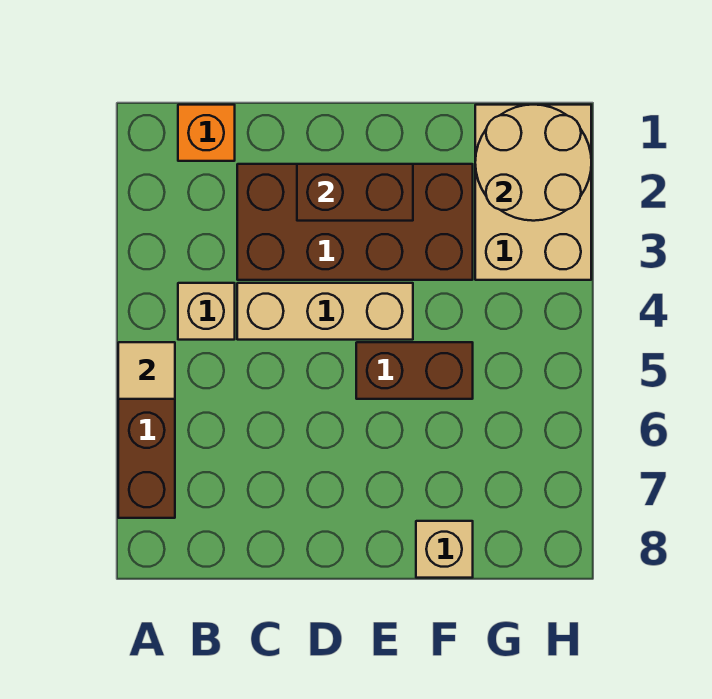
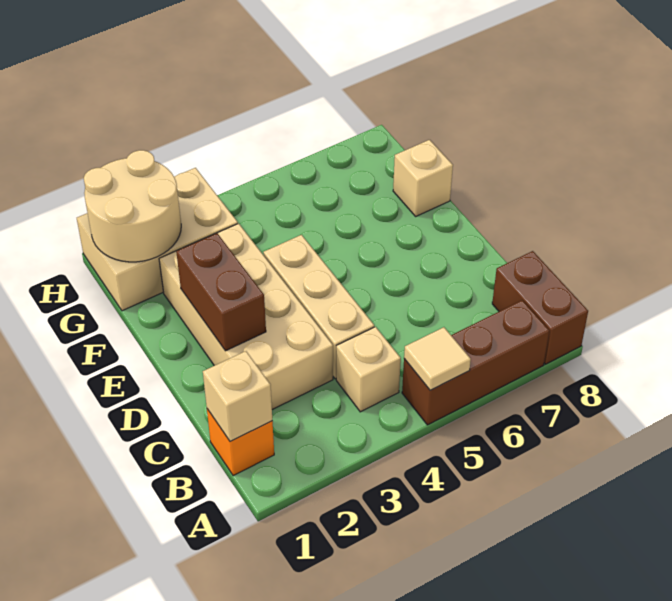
none -> tan 1x1 brick [203,351,272,442]
brown 2x4 brick [237,164,473,280] -> tan 2x4 brick [159,223,333,410]
brown 1x2 brick [356,342,473,399] -> brown 1x2 brick moved to [492,251,588,364]

